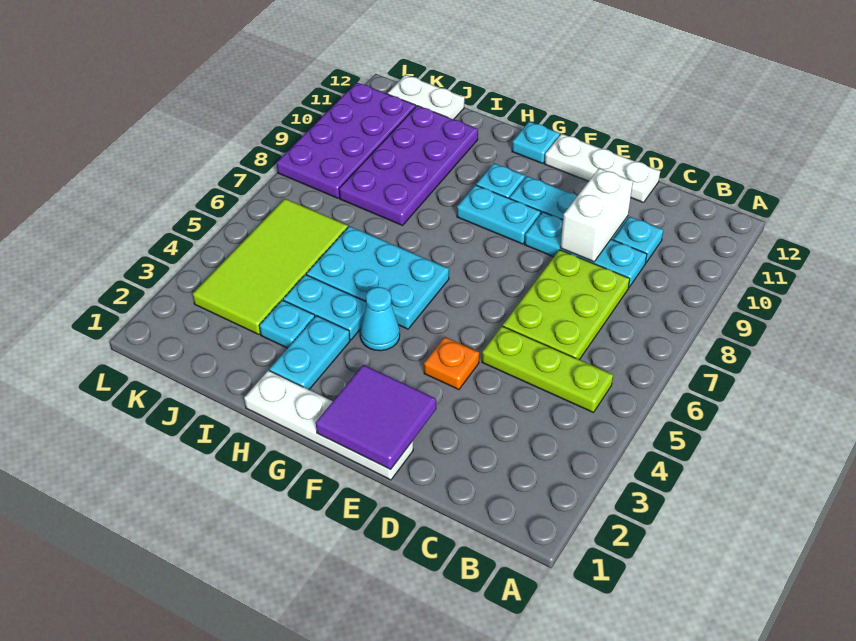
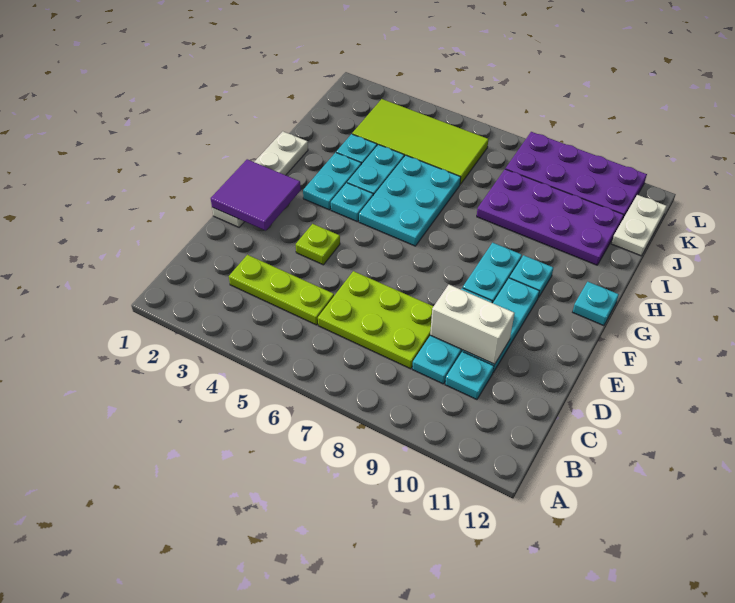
lime 1x3 plate [482,326,613,413] -> lime 1x3 plate turned to [229,255,334,325]
white 1x3 plate [544,134,660,203] -> none
orange 1x1 plate [424,337,479,390] -> lime 1x1 plate [296,224,340,265]
cyan 1x1 cone [360,287,400,351] -> cyan 1x1 plate [331,183,373,222]
cyan 1x2 plate [269,316,350,390] -> cyan 1x2 plate turned to [303,152,361,210]

